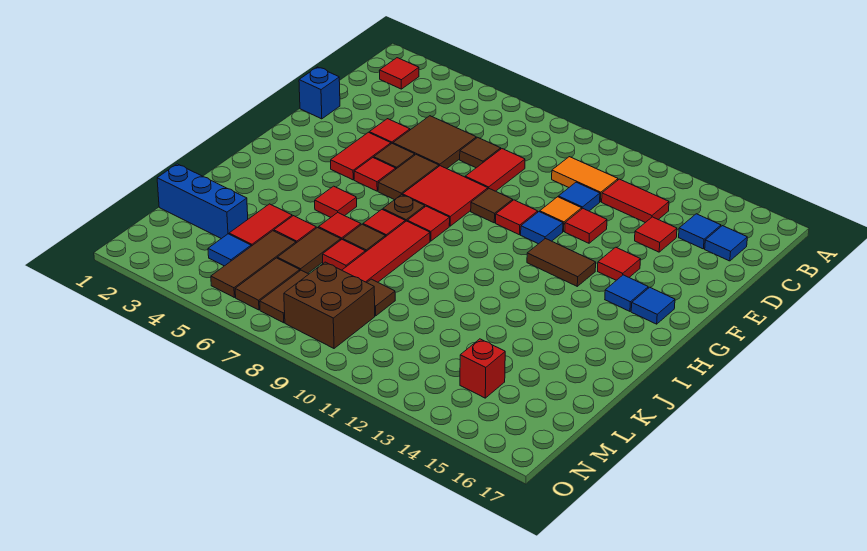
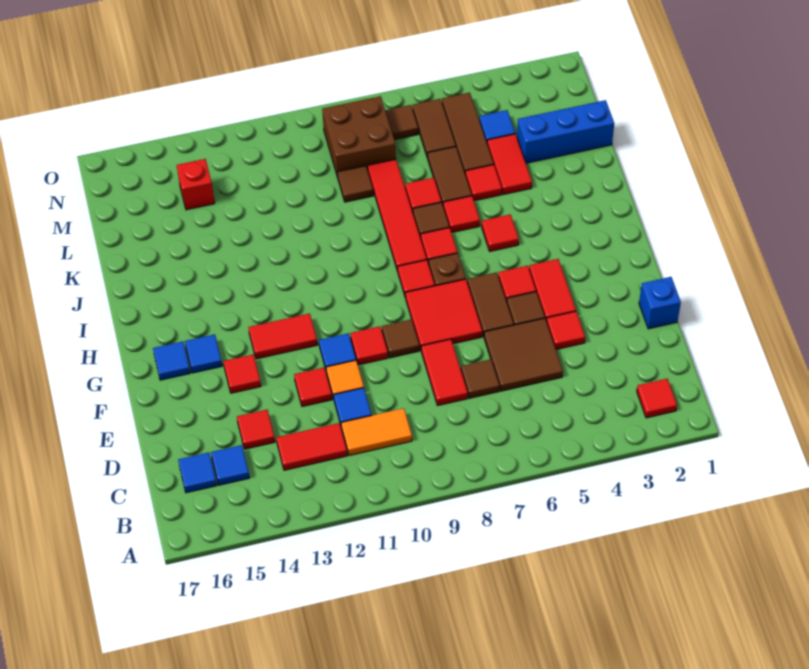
brown 1x2 tile [527,239,596,286] -> red 1x2 tile [248,314,317,359]
brown 1x2 tile [260,270,309,323] -> brown 1x1 tile [385,105,418,140]

